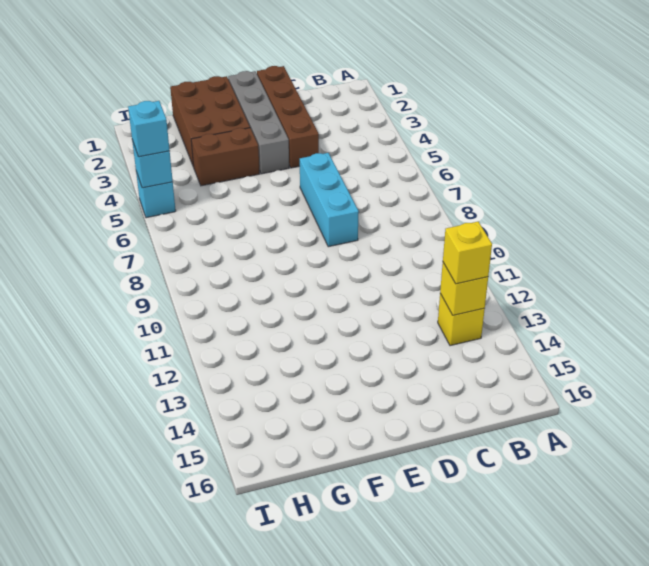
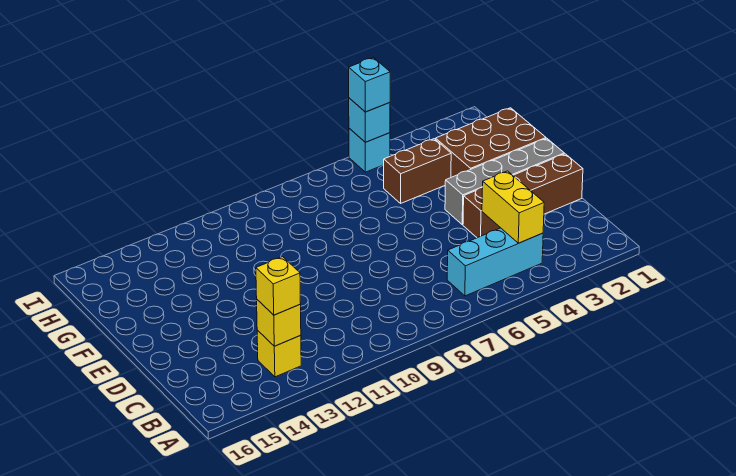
none -> yellow 1x2 brick [482,171,544,243]
cyan 1x3 brick [300,153,359,247] -> cyan 1x3 brick moved to [447,228,543,296]
brown 1x2 brick [191,128,260,186] -> brown 1x2 brick turned to [384,139,451,204]

